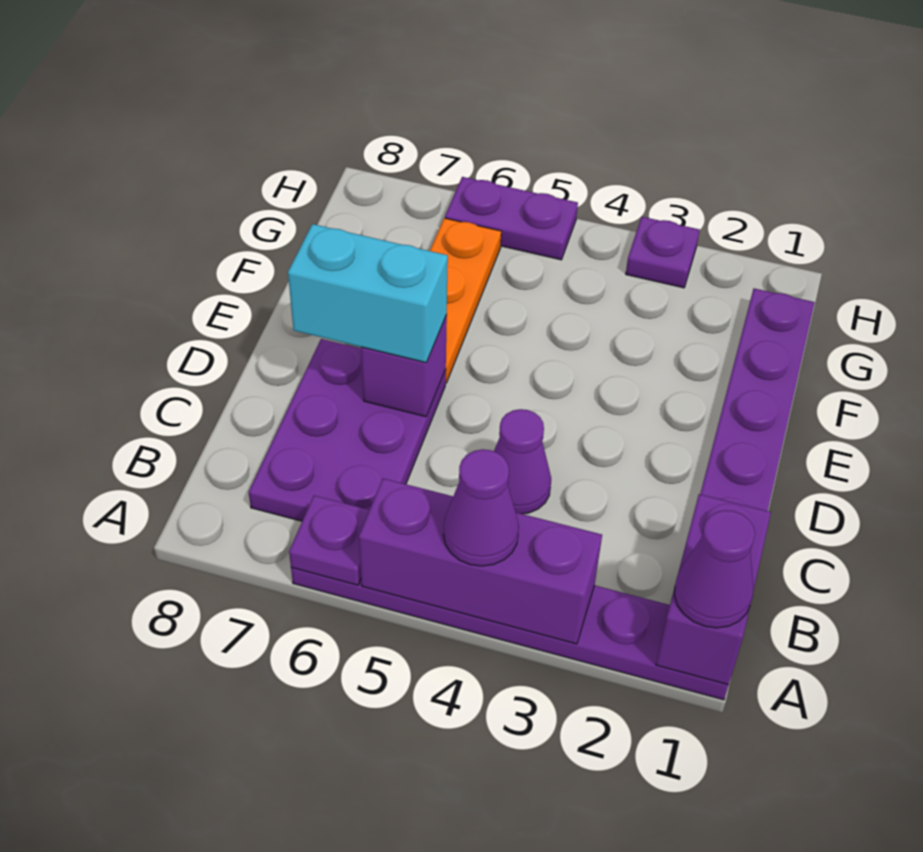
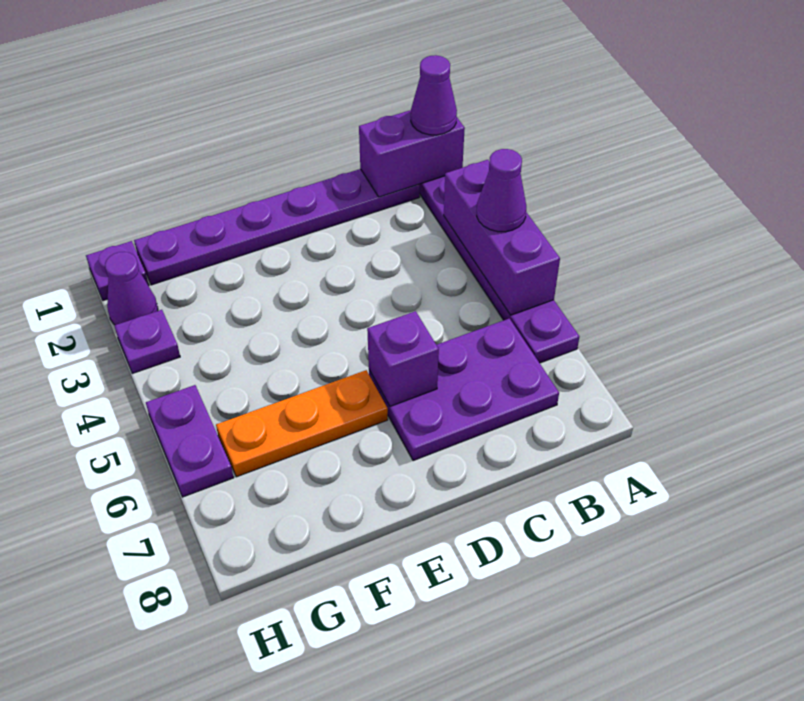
purple 1x1 plate [289,495,369,585] -> purple 1x1 plate moved to [86,241,149,301]
purple 1x1 cone [494,409,551,514] -> purple 1x1 cone moved to [105,252,158,325]
cyan 1x2 brick [288,224,448,363] -> none

